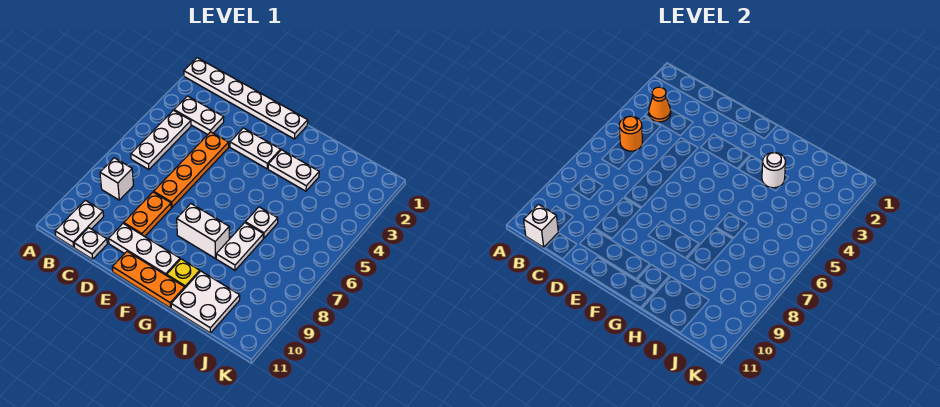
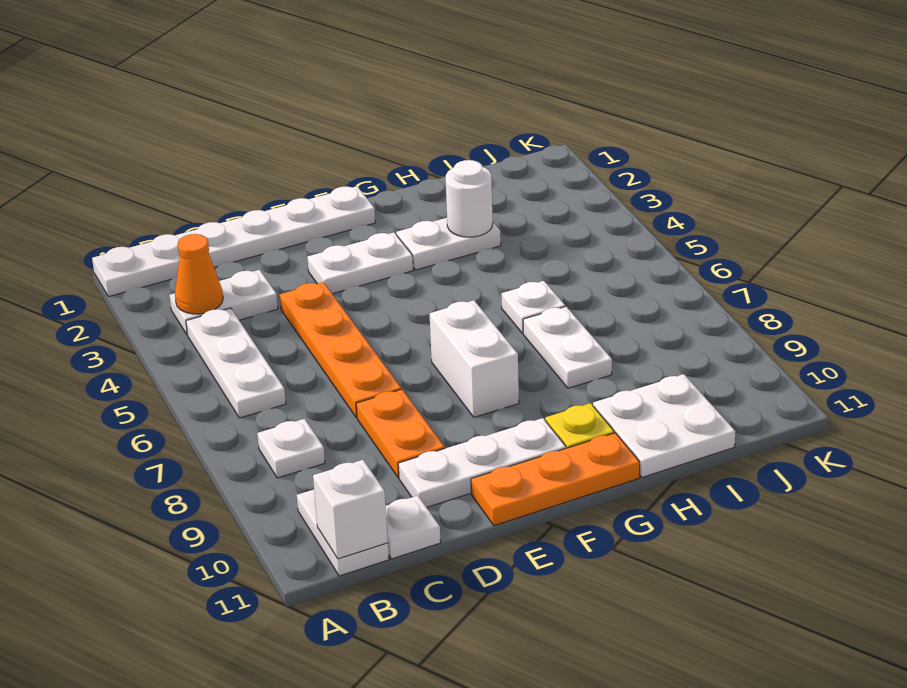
orange 1x1 round brick [619,116,643,151] -> none
white 1x1 brick [100,158,133,200] -> white 1x1 plate [257,419,325,478]
white 1x2 brick [177,204,229,258] -> white 1x2 brick turned to [430,300,519,417]

